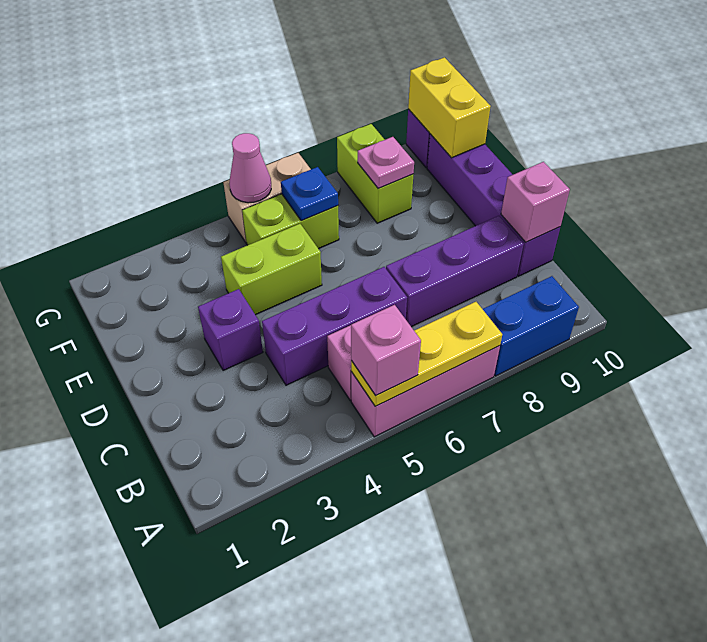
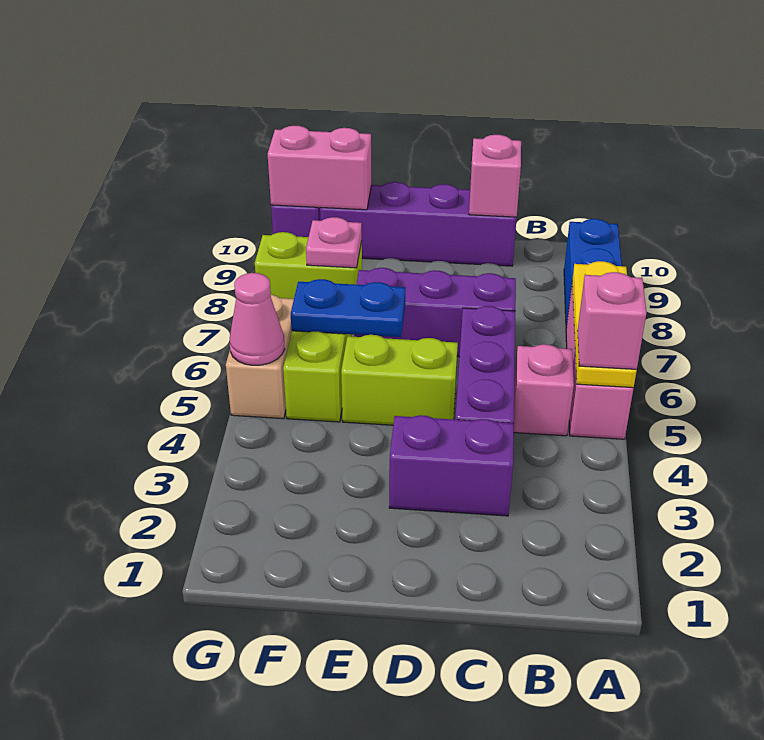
purple 1x3 brick [386,216,524,327] -> purple 1x3 brick turned to [354,268,516,357]
purple 1x1 brick [198,289,263,371] -> purple 1x2 brick [389,415,514,516]
lime 1x2 brick [221,224,322,315] -> lime 1x2 brick turned to [341,335,458,425]
blue 1x1 plate [281,167,338,221] -> blue 1x2 plate [291,279,405,337]
yellow 1x2 brick [408,57,491,158] -> pink 1x2 brick [268,126,372,210]

